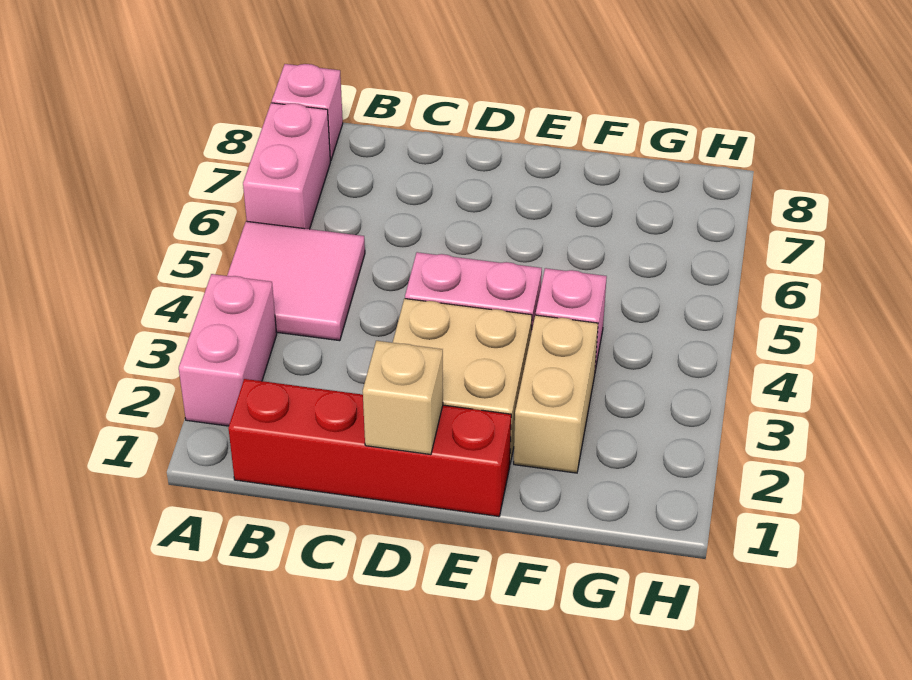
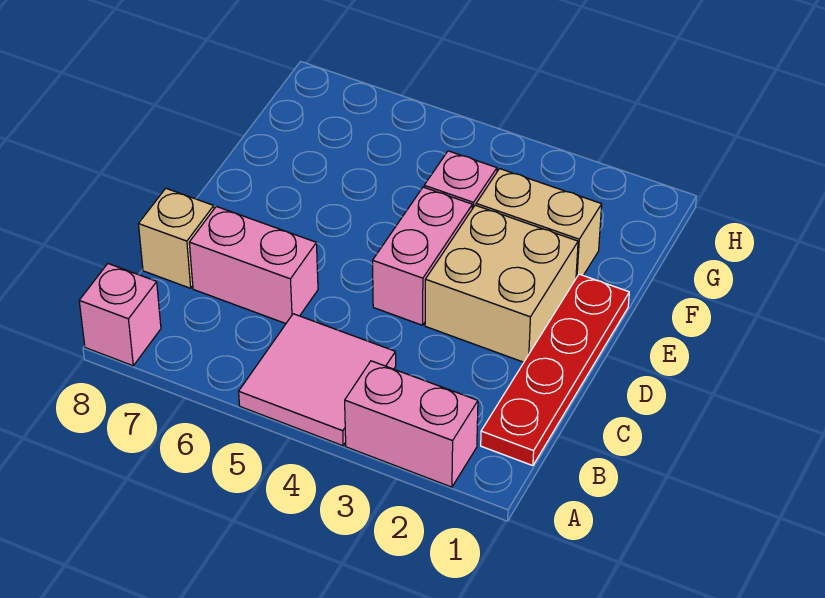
pink 1x2 brick [243,103,330,229] -> pink 1x2 brick moved to [189,206,318,324]
red 1x4 brick [228,379,511,517] -> red 1x4 plate [481,274,629,466]
tan 1x1 brick [363,341,443,455] -> tan 1x1 brick moved to [139,189,214,288]

